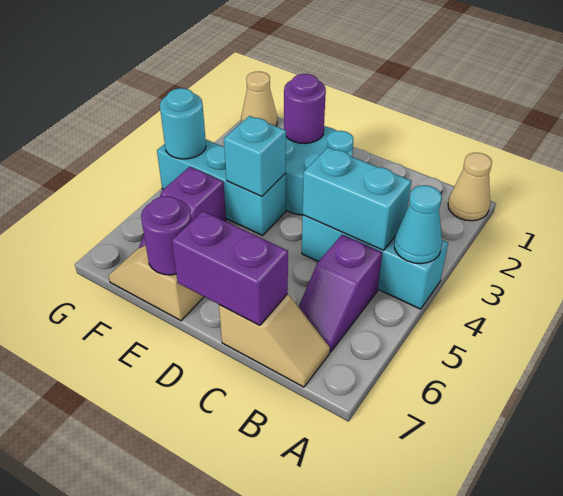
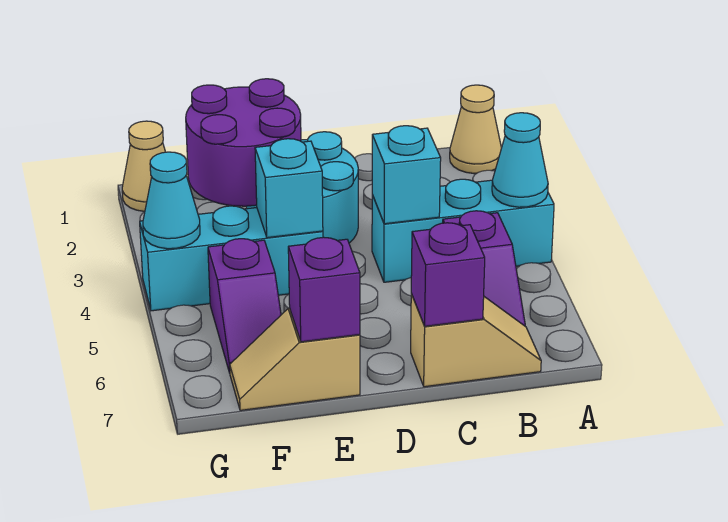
cyan 1x2 brick [303,147,411,250] -> cyan 1x1 brick [372,126,441,224]
purple 1x2 brick [172,211,288,325] -> purple 1x1 brick [411,223,485,326]
purple 1x1 round brick [284,74,326,144] -> purple 2x2 round brick [186,79,301,206]
purple 1x1 round brick [141,196,192,275] -> purple 1x1 brick [288,237,360,342]
cyan 1x1 round brick [160,88,206,159] -> cyan 1x1 cone [143,152,200,249]

